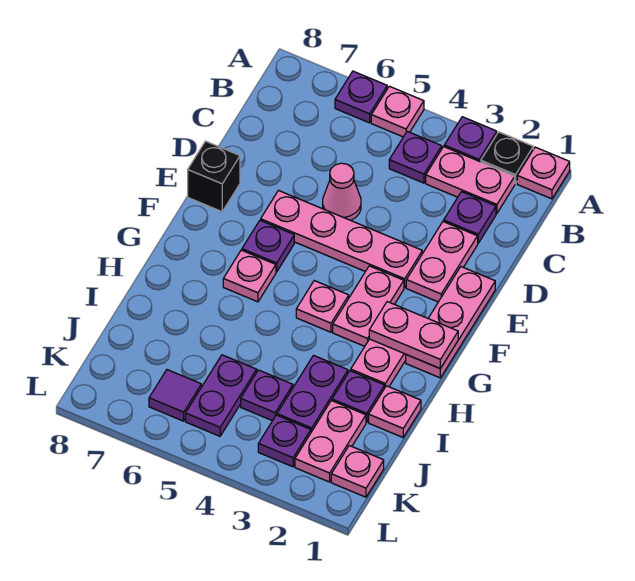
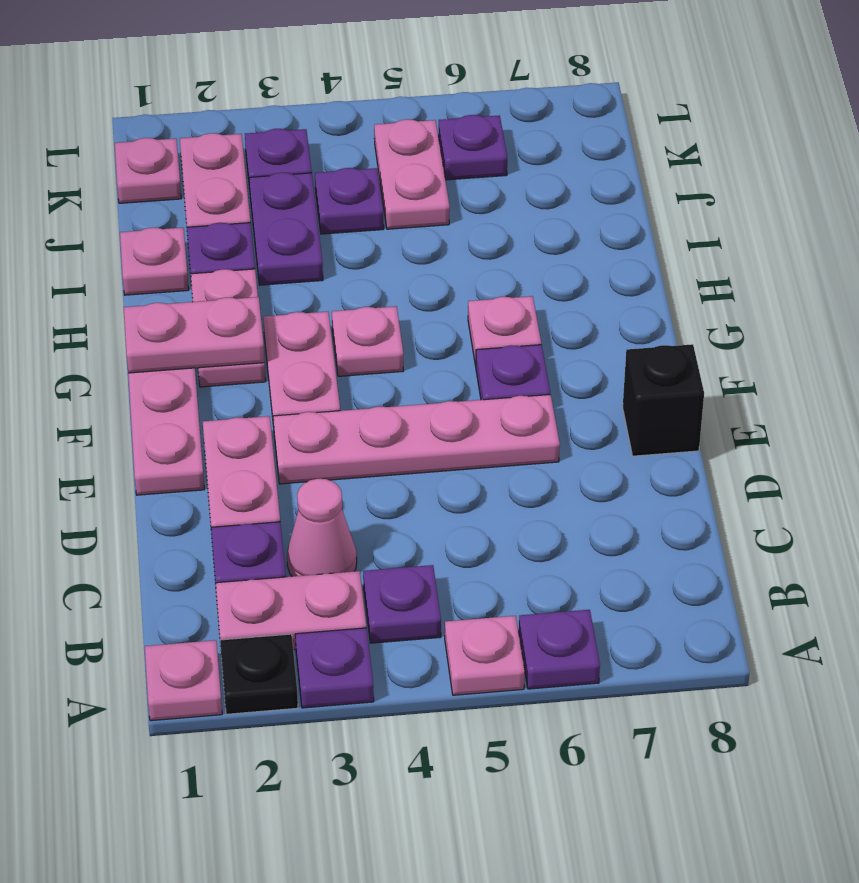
pink 1x1 cone [323,163,361,220] -> pink 1x1 cone moved to [287,479,357,576]
purple 1x2 plate [186,355,257,436] -> pink 1x2 plate [374,119,450,229]
purple 1x1 tile [149,370,201,421] -> purple 1x1 plate [439,115,507,180]

